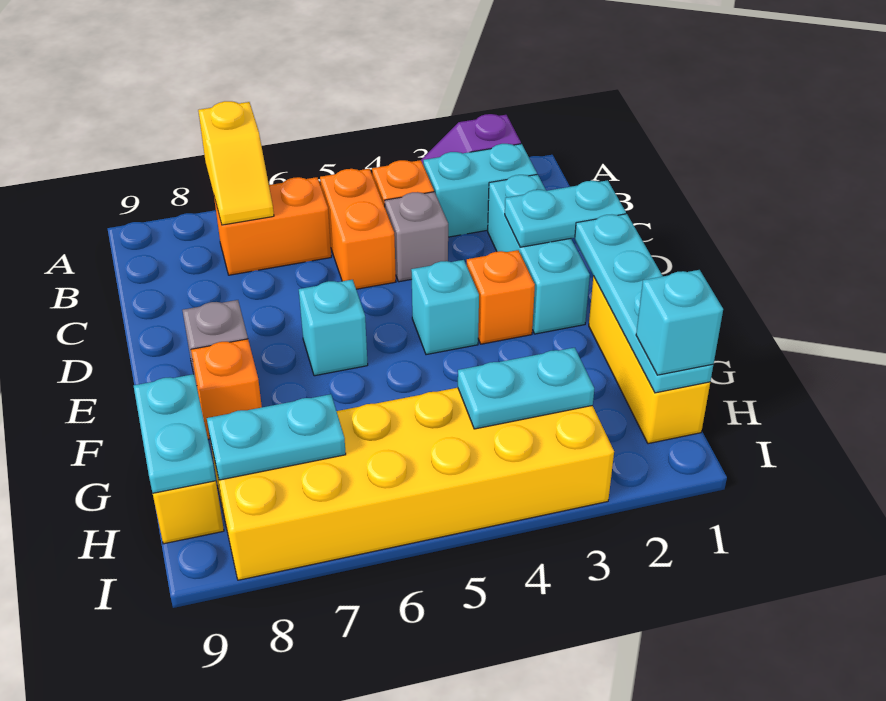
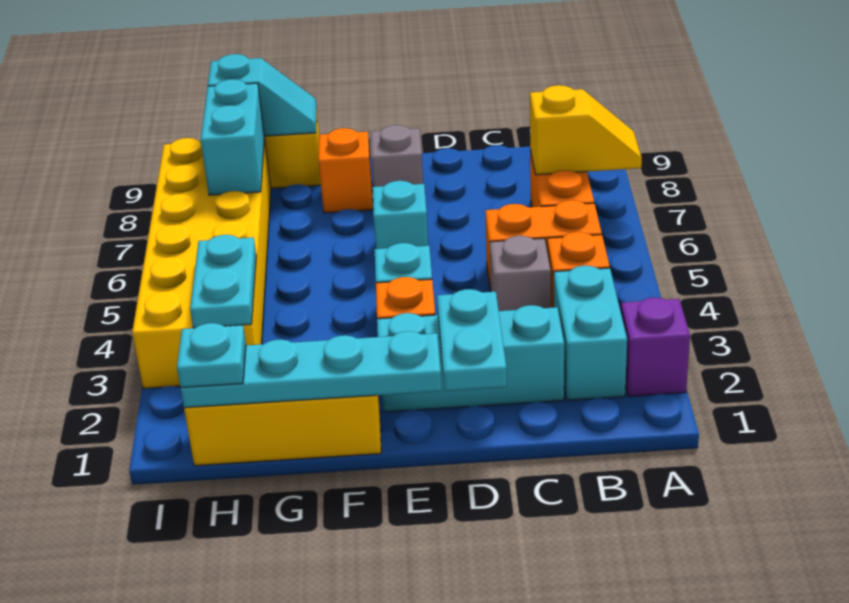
yellow 1x2 slope [198,101,274,225] -> yellow 1x2 slope turned to [530,85,642,175]
cyan 1x2 plate [134,374,216,493] -> cyan 1x2 slope [208,54,317,136]
cyan 1x1 brick [636,270,723,375] -> cyan 1x1 plate [177,323,246,388]
cyan 1x2 plate [207,394,346,480] -> cyan 1x2 brick [201,79,265,195]

